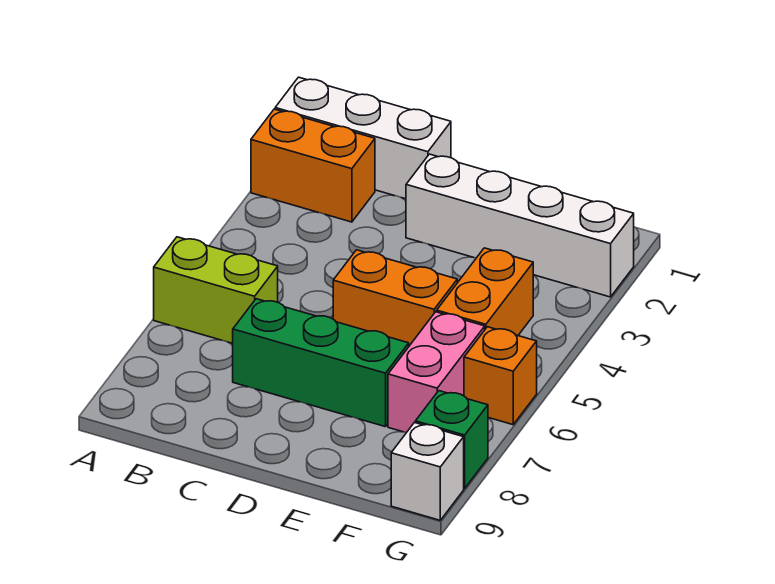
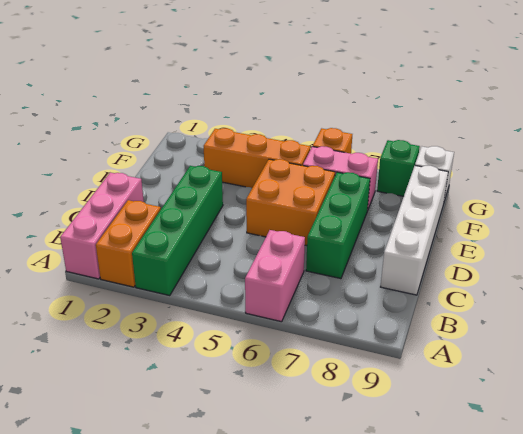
white 1x3 brick [275,77,451,199] -> pink 1x3 brick [60,173,144,279]
none -> green 1x4 brick [132,166,223,296]
lime 1x2 brick [154,237,278,343] -> pink 1x2 brick [245,230,305,322]
white 1x4 brick [406,154,634,297] -> white 1x4 brick moved to [381,166,448,295]
orange 1x2 brick [333,250,457,346] -> orange 2x2 brick [246,159,335,246]
orange 1x2 brick [437,248,533,335] -> orange 1x3 brick [204,128,310,188]

